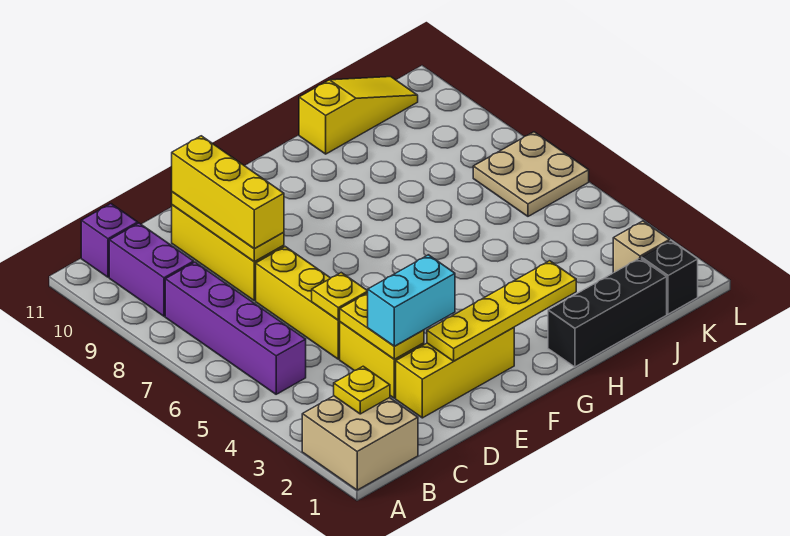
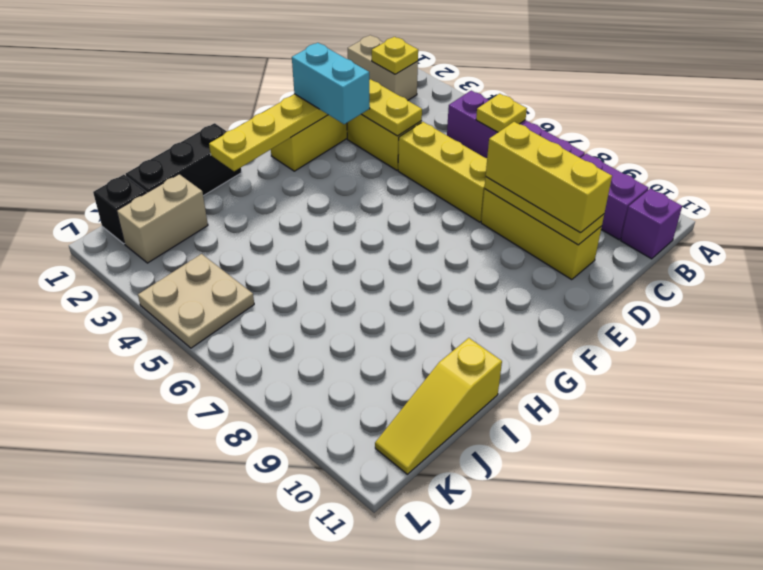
tan 2x2 brick [302,396,418,490] -> tan 1x2 brick [348,35,418,100]
cyan 1x2 brick [368,255,455,346] -> cyan 1x2 brick turned to [292,43,370,124]
yellow 1x1 plate [312,273,368,320] -> yellow 1x1 plate moved to [476,94,527,132]
tan 1x1 brick [613,221,670,273] -> tan 1x2 brick [117,174,208,263]
tan 2x2 plate [473,132,589,216] -> tan 2x2 plate moved to [138,254,254,348]

